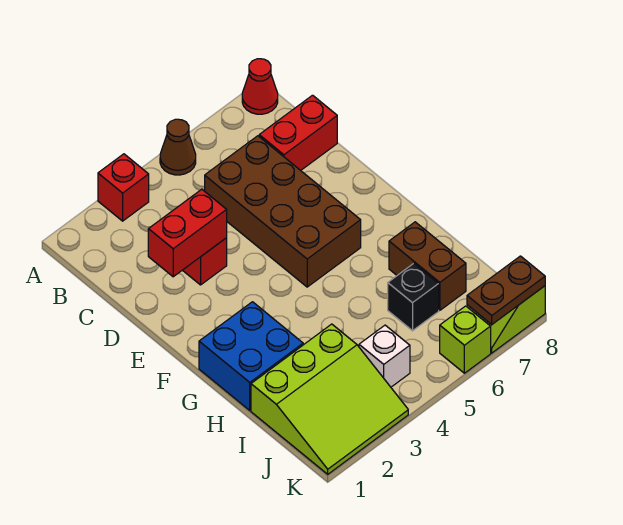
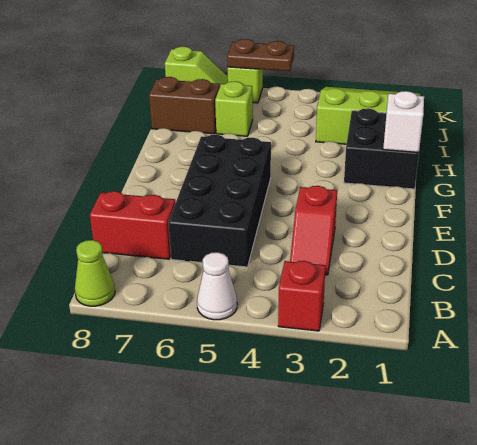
brown 1x1 cone [160,119,196,175] -> white 1x1 cone [197,252,237,320]
red 1x1 cone [242,59,278,114] -> lime 1x1 cone [75,240,115,306]
brown 2x4 brick [205,136,361,287] -> black 2x4 brick [168,135,271,267]
red 1x2 brick [148,189,227,277] -> none
blue 2x2 brick [199,302,303,410] -> black 2x2 brick [344,108,419,189]
brown 1x2 brick [389,222,466,310] -> brown 1x2 brick turned to [149,77,220,134]
black 1x1 brick [388,264,439,331] -> lime 1x1 brick [215,81,253,136]
white 1x1 brick [359,325,410,387] -> white 1x1 brick moved to [383,91,424,152]
brown 1x2 plate [467,256,545,325] -> brown 1x2 plate moved to [227,39,294,71]

